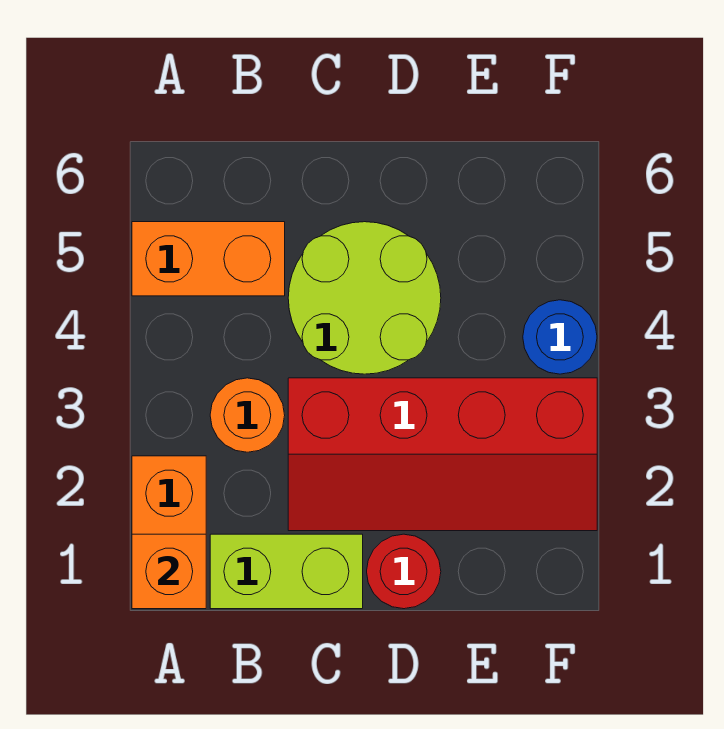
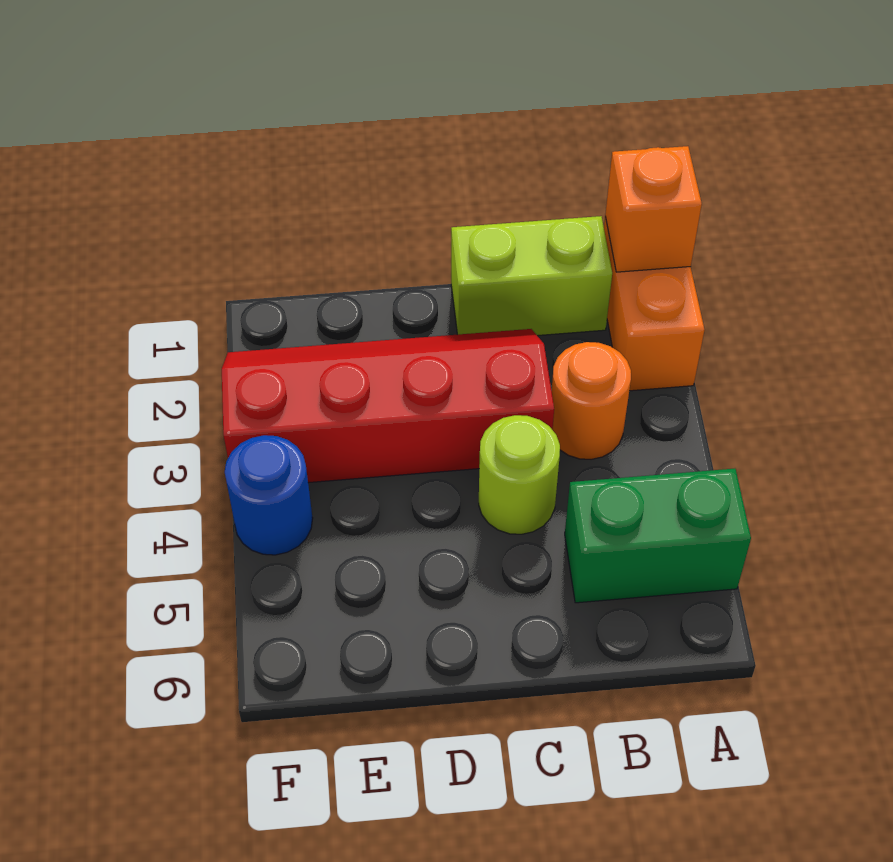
orange 1x2 brick [132,222,285,296] -> green 1x2 brick [565,469,751,603]
lime 2x2 round brick [288,222,441,374] -> lime 1x1 round brick [479,415,560,534]
red 1x1 round brick [367,534,441,609] -> none

